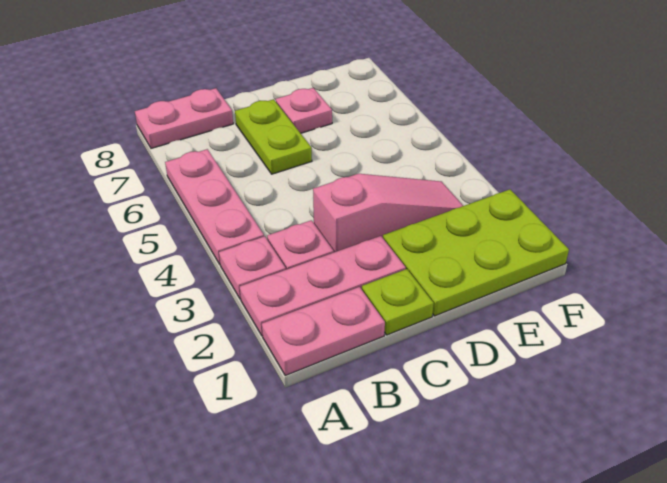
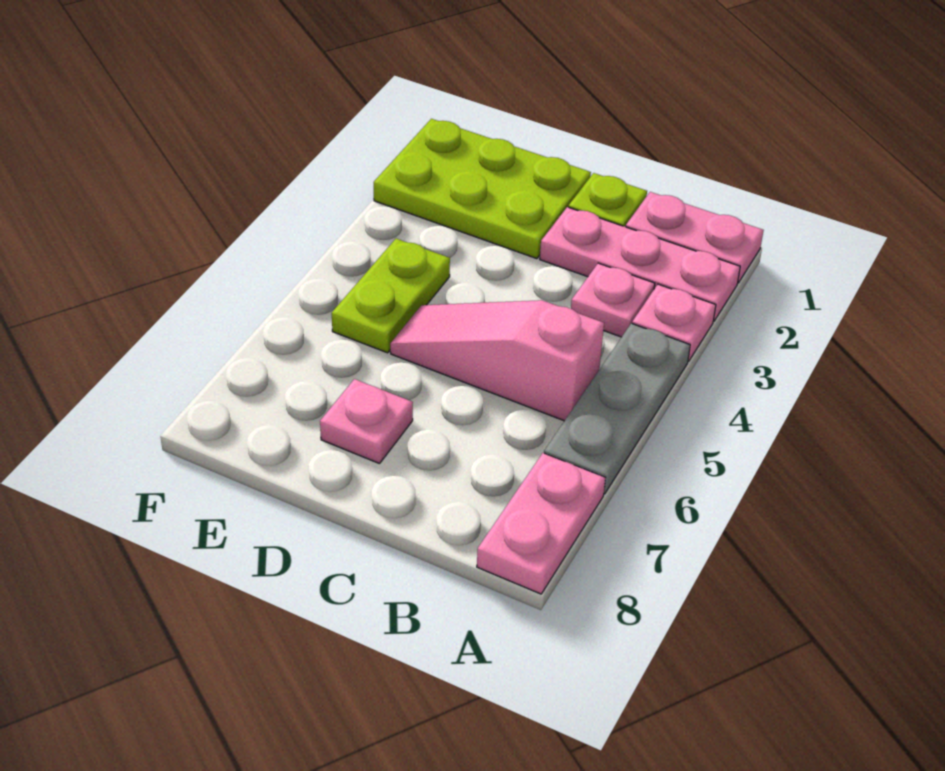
pink 1x3 plate [165,149,264,264] -> grey 1x3 plate [544,323,690,494]
pink 1x2 plate [135,88,233,148] -> pink 1x2 plate turned to [477,453,605,594]
pink 1x3 slope [313,174,463,252] -> pink 1x3 slope moved to [390,300,604,421]
lime 1x2 plate [235,99,312,174] -> lime 1x2 plate moved to [332,239,450,353]

